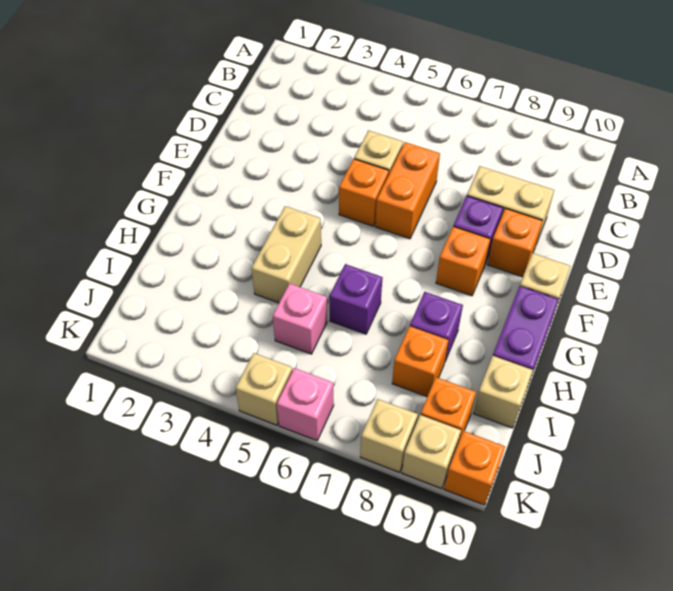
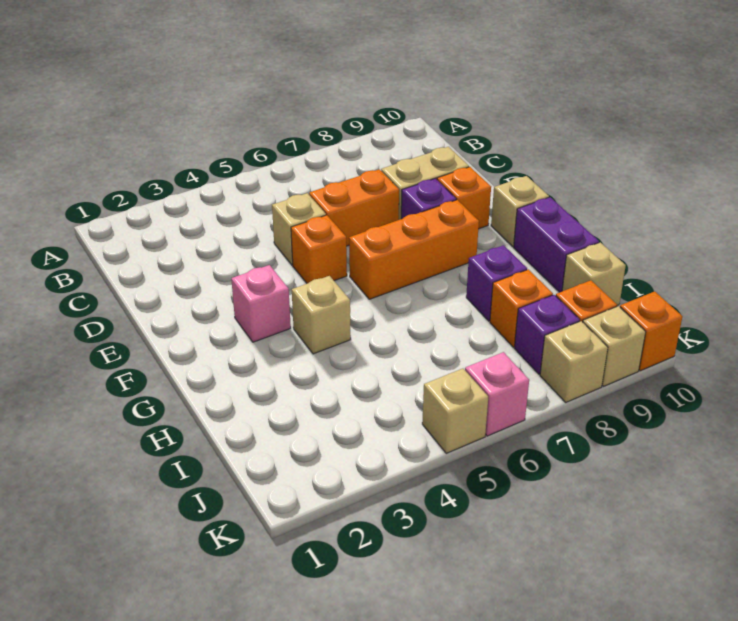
orange 1x2 brick [375,142,440,239] -> orange 1x2 brick turned to [309,169,399,246]
orange 1x1 brick [436,227,490,296] -> orange 1x3 brick [349,200,479,299]
tan 1x2 brick [251,206,321,303] -> tan 1x1 brick [292,276,351,354]
purple 1x1 brick [329,264,382,334] -> purple 1x1 brick moved to [514,295,580,374]
pink 1x1 brick [273,284,327,354] -> pink 1x1 brick moved to [231,265,291,342]

